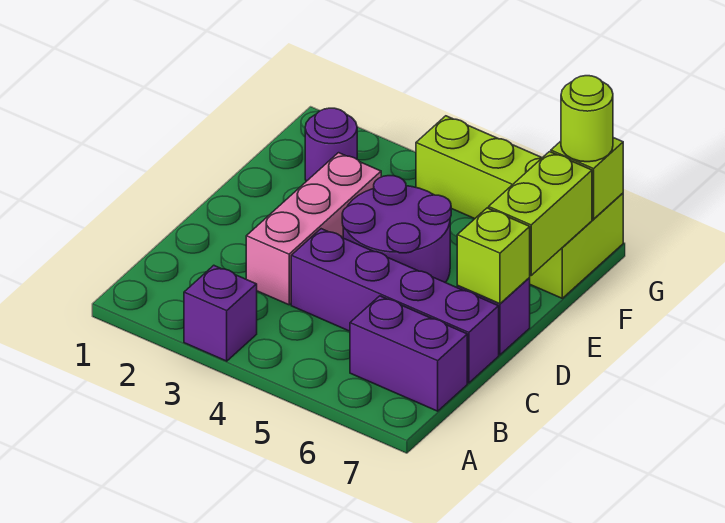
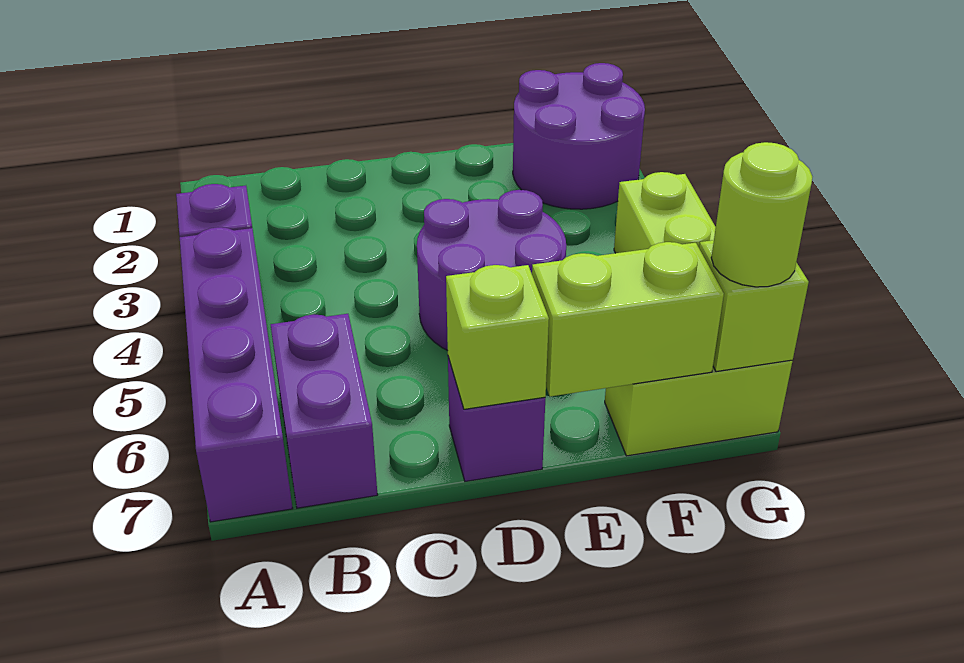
pink 1x3 brick [246,153,381,305] -> none
purple 1x4 brick [291,229,499,383] -> purple 1x4 brick moved to [180,227,293,522]
purple 1x1 round brick [305,108,357,181] -> purple 2x2 round brick [513,63,645,209]

